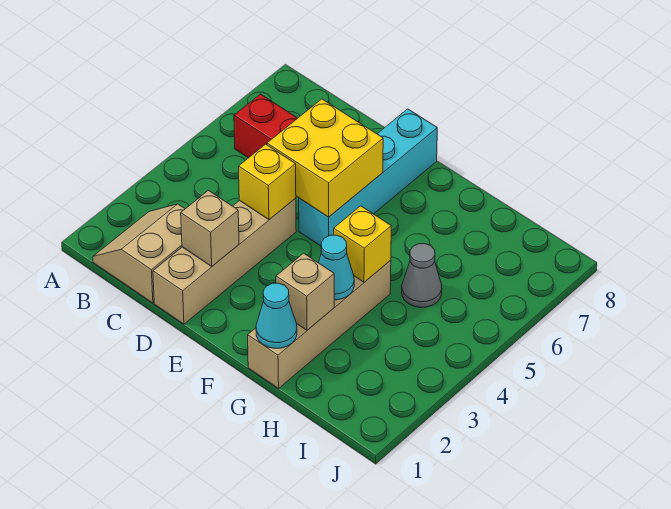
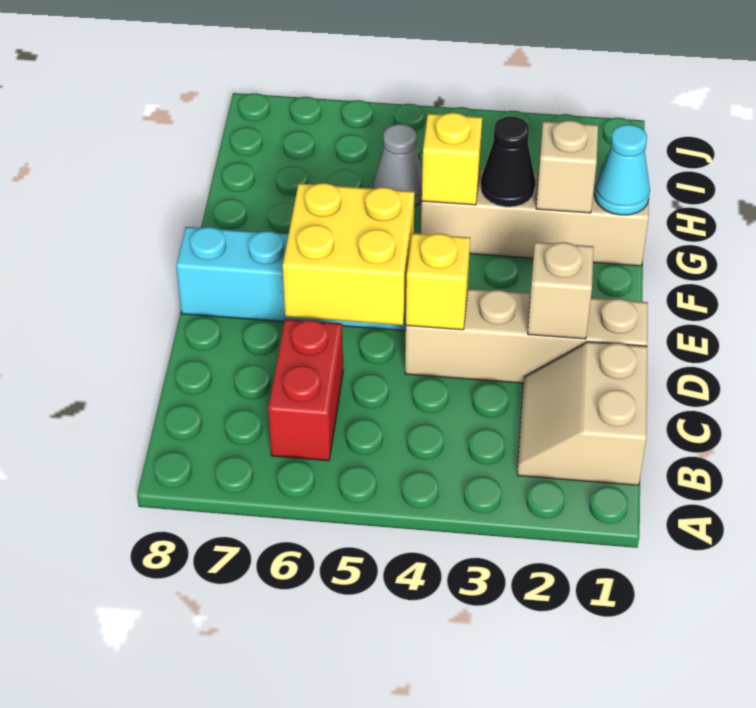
tan 2x2 slope [93,204,185,303] -> tan 2x2 slope turned to [517,342,647,485]
cyan 1x1 cone [318,235,354,300] -> black 1x1 cone [481,117,535,207]

